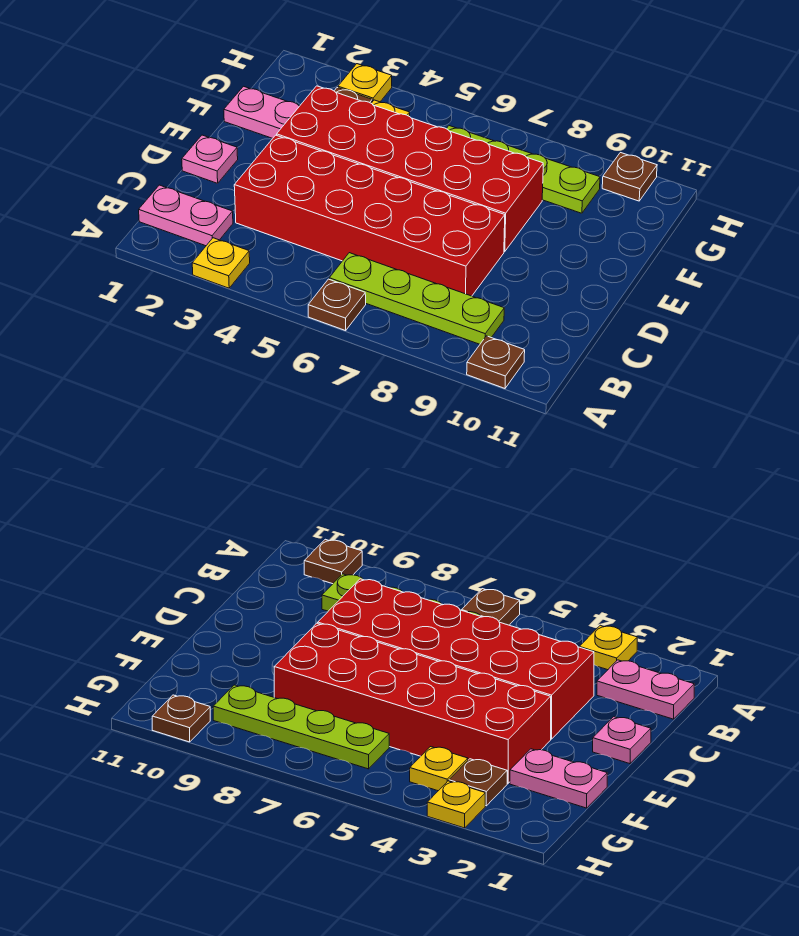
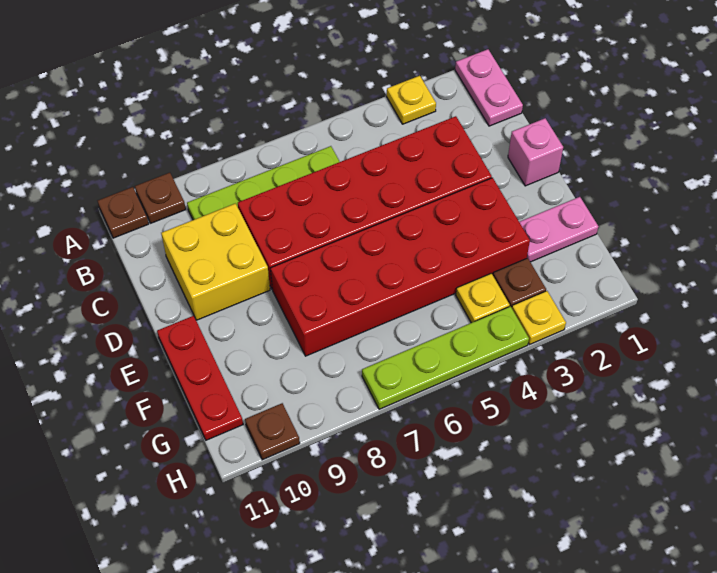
brown 1x1 plate [308,279,366,331] -> brown 1x1 plate moved to [98,187,149,238]
pink 1x2 plate [139,185,233,246] -> pink 1x2 plate turned to [455,49,523,126]
none -> yellow 2x2 brick [161,203,270,320]
pink 1x1 plate [182,135,238,183] -> pink 1x1 brick [508,118,563,186]
none -> red 1x3 plate [157,316,243,440]
lime 1x4 plate [447,126,600,213] -> lime 1x4 plate moved to [362,306,529,409]

